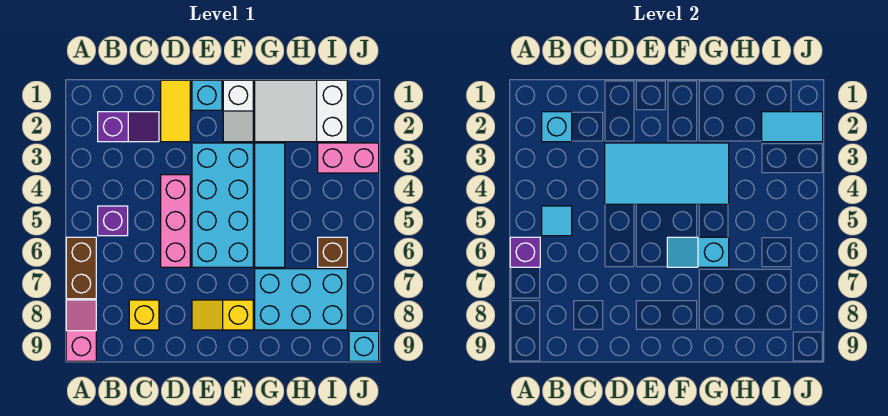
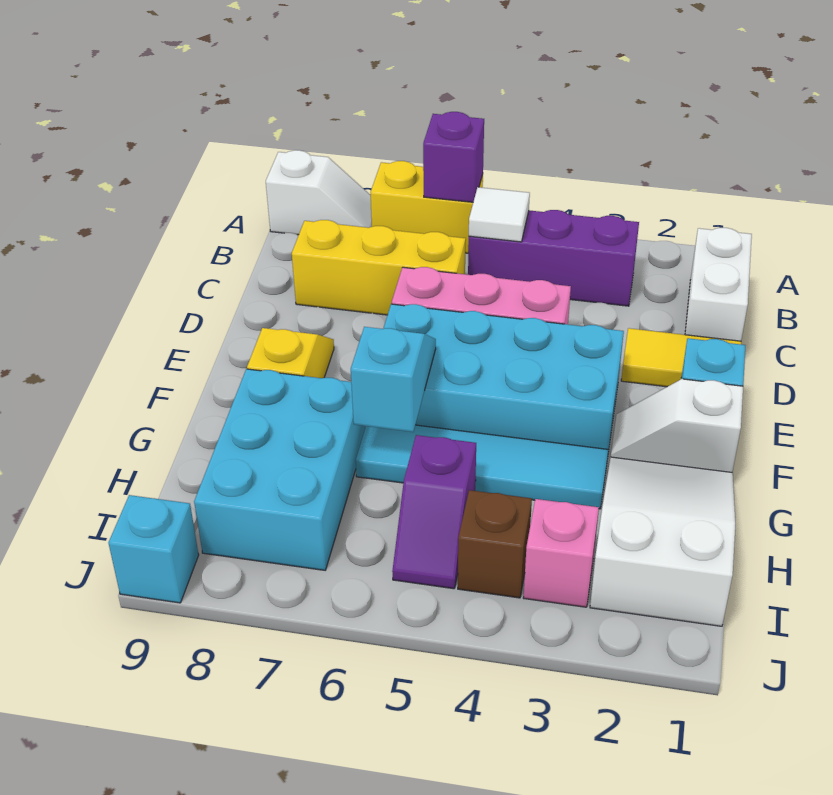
brown 1x2 brick [66,237,96,299] -> yellow 1x2 brick [371,161,483,253]
pink 1x2 slope [66,300,96,361] -> white 1x2 slope [266,150,372,235]
none -> white 1x2 brick [685,228,752,341]
purple 1x2 slope [98,112,159,142] -> purple 1x2 slope moved to [392,435,476,589]
cyan 1x1 brick [542,112,572,142] -> none
purple 1x1 brick [98,206,128,236] -> purple 1x3 brick [468,210,639,306]
cyan 1x1 tile [542,206,572,236] -> white 1x1 tile [469,187,530,242]
yellow 1x1 brick [129,300,159,330] -> yellow 1x3 brick [292,220,466,315]
cyan 2x4 tile [605,143,729,204] -> none
cyan 1x2 tile [762,112,823,142] -> none
pink 1x2 brick [318,143,379,173] -> pink 1x1 brick [523,499,599,607]
brown 1x1 brick [318,237,347,267] -> brown 1x1 brick moved to [458,490,532,598]

